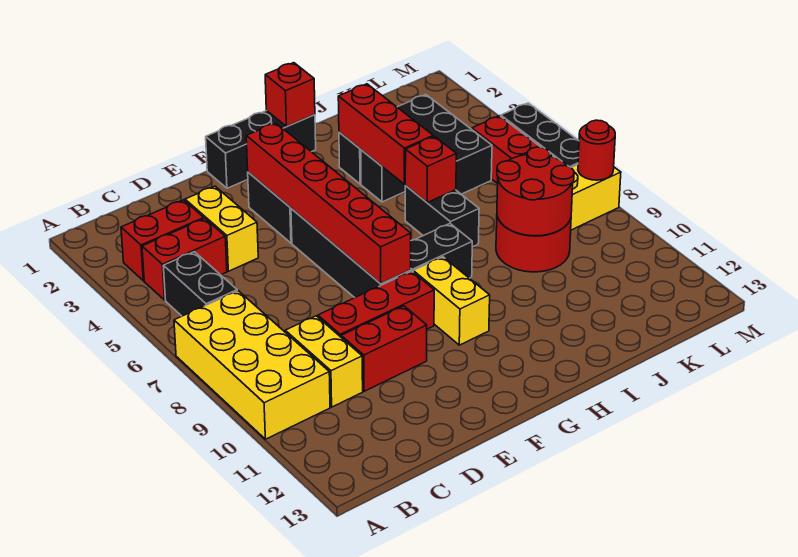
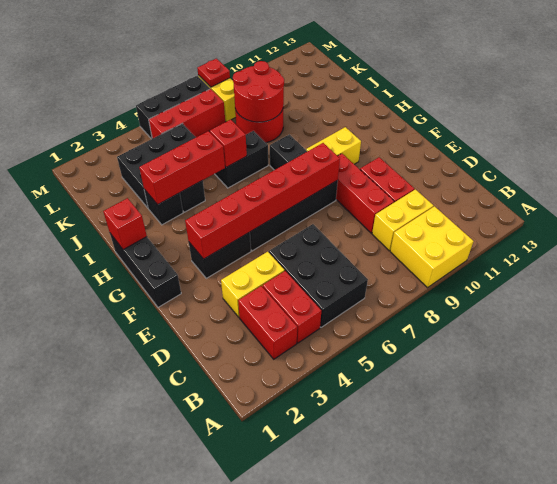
yellow 2x4 brick [174,291,330,439] -> yellow 2x2 brick [390,206,473,288]
black 1x2 brick [163,252,237,316] -> black 2x3 brick [269,224,368,327]
red 1x1 round brick [578,120,615,180] -> red 1x1 plate [197,59,230,87]

